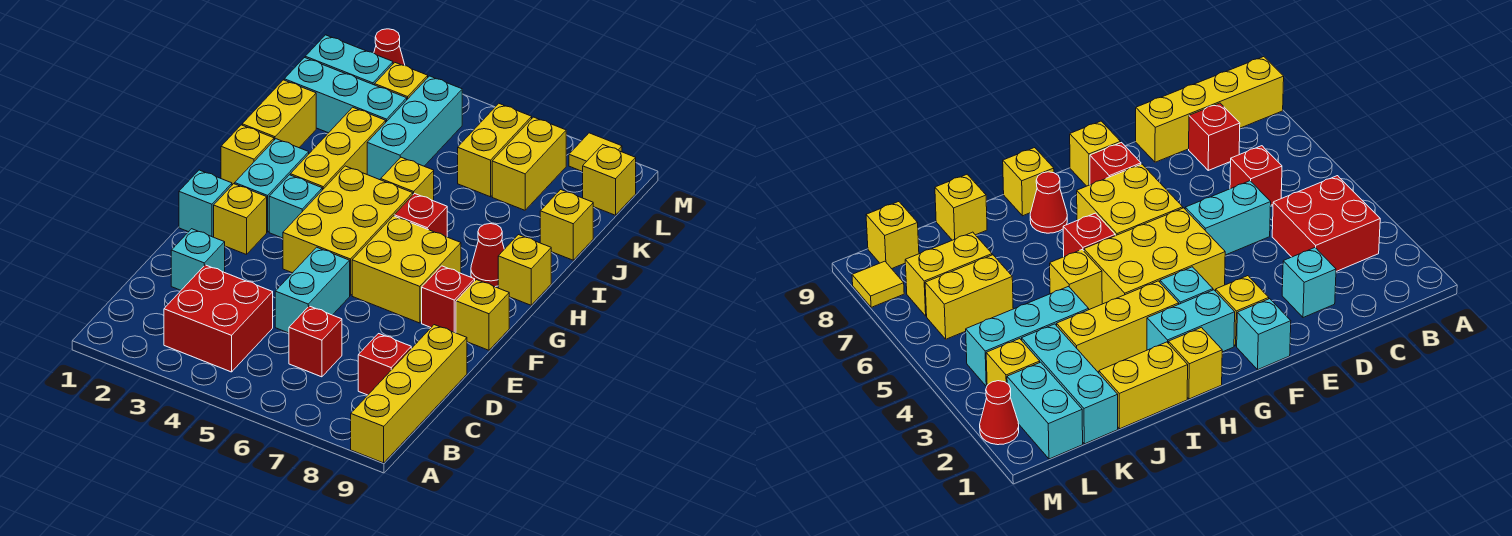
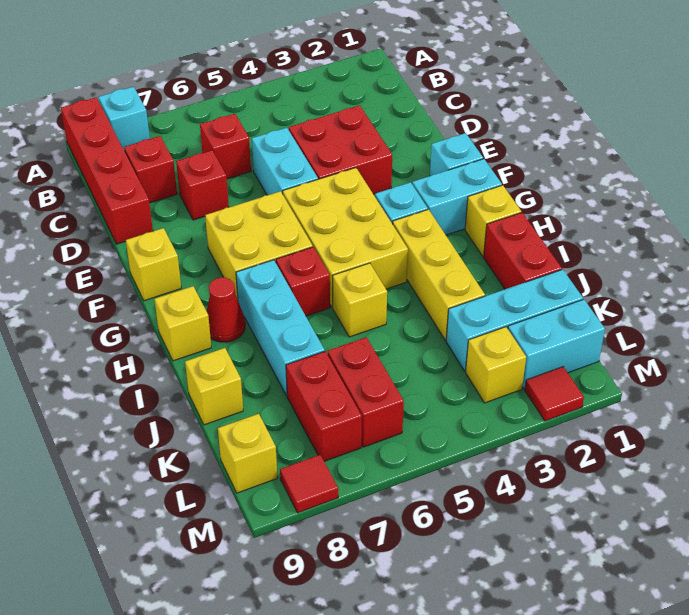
yellow 1x4 brick [351,325,467,463] -> red 1x4 brick [61,97,153,244]
red 2x2 brick [164,265,273,372] -> red 2x2 brick moved to [289,105,392,194]
cyan 1x1 brick [171,229,225,290] -> cyan 1x1 brick moved to [99,87,150,151]
yellow 1x1 brick [214,184,267,255] -> none
red 1x1 brick [422,266,475,333] -> red 1x1 brick moved to [176,150,229,220]
cyan 1x2 brick [235,139,309,232] -> cyan 1x2 brick turned to [412,159,502,235]
yellow 1x2 brick [242,80,316,148] -> red 1x2 brick [484,213,562,289]
cyan 1x3 brick [367,76,462,180] -> cyan 1x3 brick moved to [236,260,325,396]
yellow 1x2 brick [458,104,532,197] -> red 1x2 brick [328,337,404,447]
yellow 1x2 brick [492,117,566,210] -> red 1x2 brick [286,351,362,461]
red 1x1 cone [374,29,405,66] -> red 1x1 tile [525,367,584,421]
yellow 1x1 tile [569,133,622,172] -> red 1x1 tile [280,455,338,513]

